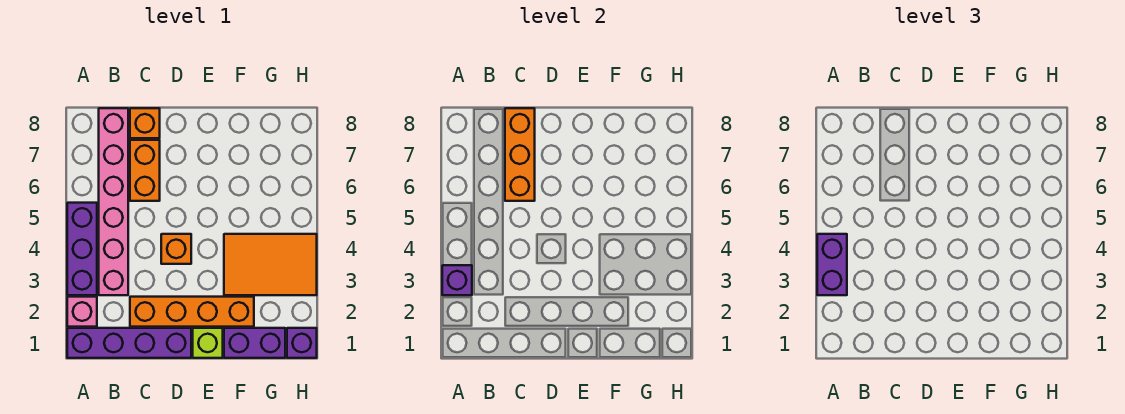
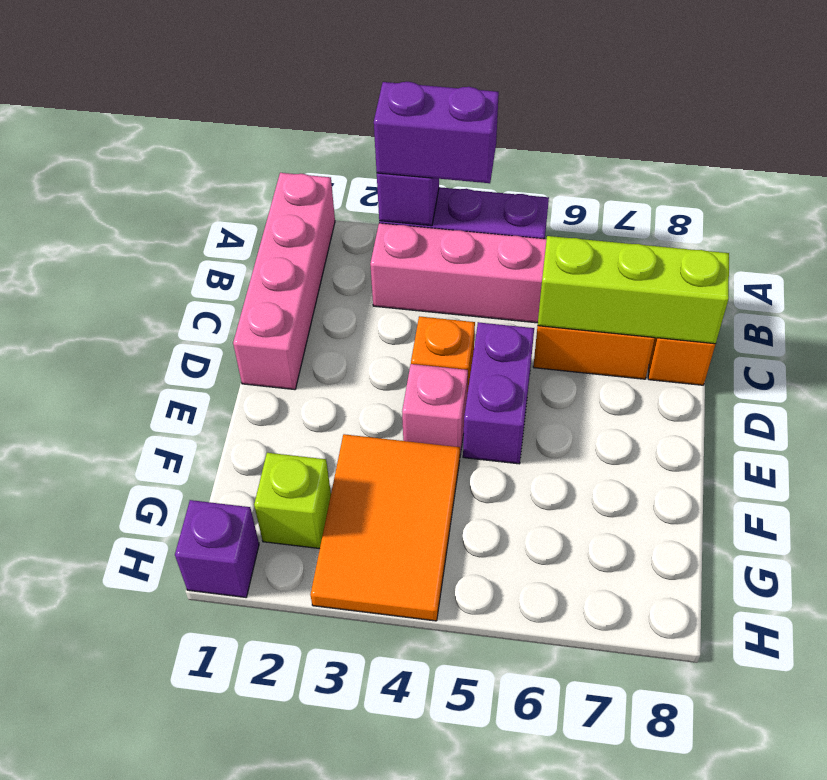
purple 1x4 brick [67,328,191,358] -> pink 1x4 brick [233,173,335,390]
pink 1x1 brick [67,297,97,327] -> pink 1x1 brick moved to [402,364,468,454]
orange 1x4 brick [130,297,254,327] -> none
orange 1x3 brick [505,108,535,201] -> lime 1x3 brick [538,236,729,344]
lime 1x1 brick [193,328,223,358] -> lime 1x1 brick moved to [254,453,331,549]
purple 1x2 brick [224,328,285,358] -> purple 1x2 brick moved to [463,322,534,464]

